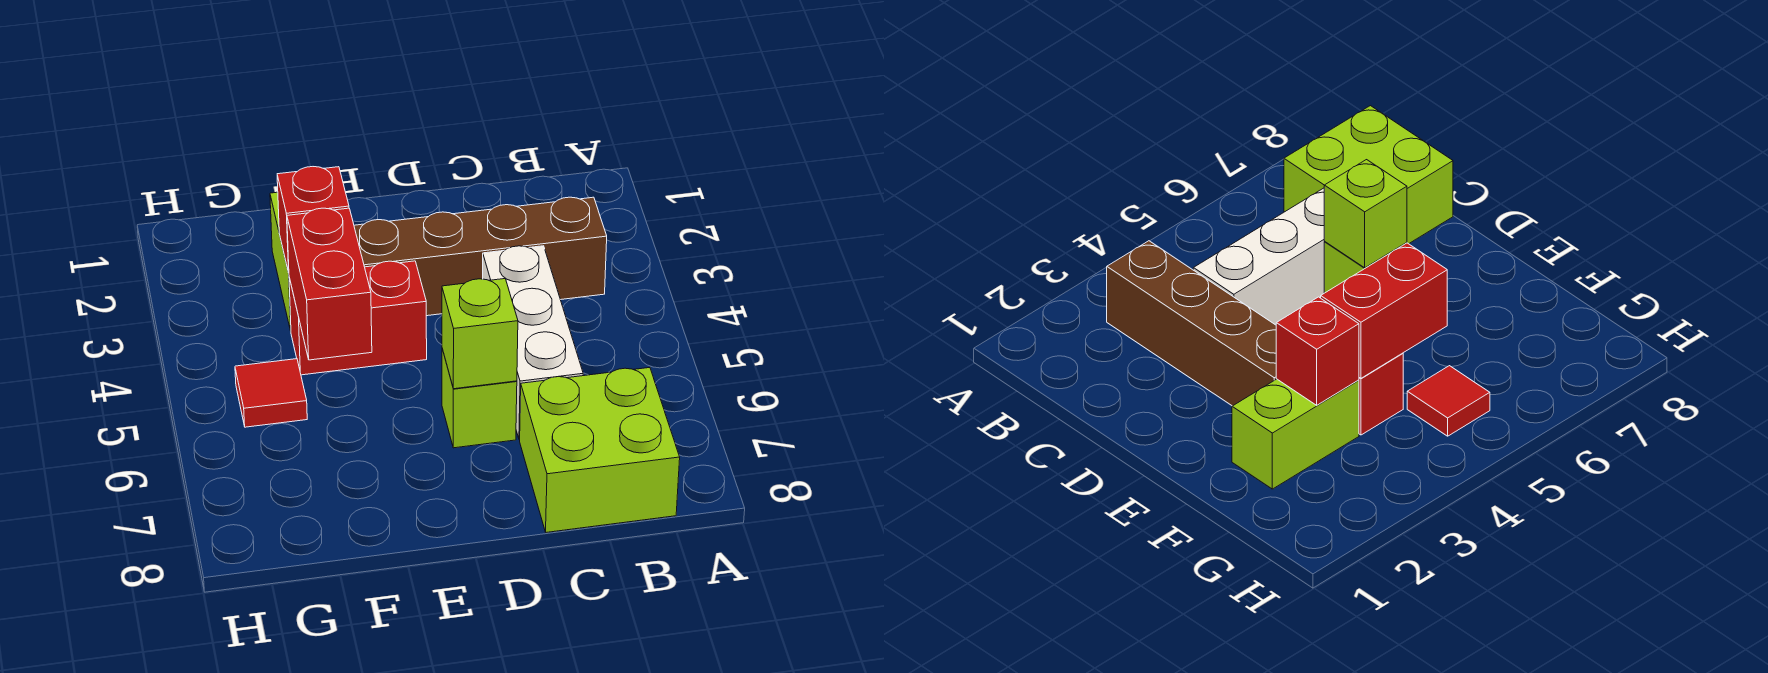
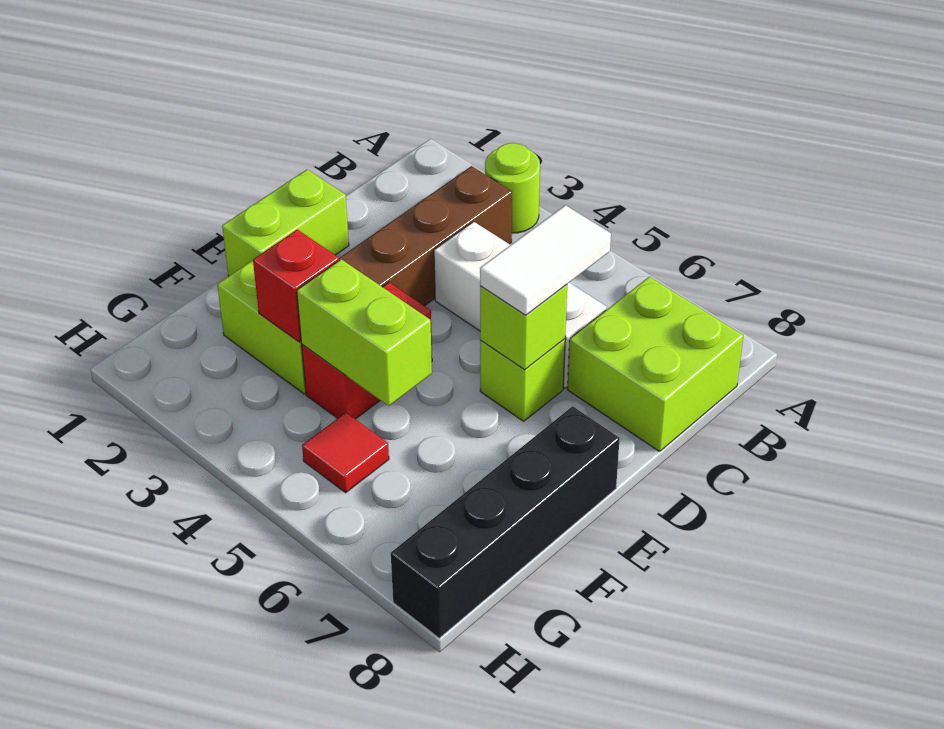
none -> lime 1x1 round brick [485,143,540,233]
none -> white 1x2 tile [480,205,611,315]
none -> lime 1x2 brick [222,170,349,276]
none -> black 1x4 brick [391,406,620,638]
red 1x2 brick [287,208,372,360] -> lime 1x2 brick [297,259,432,406]

